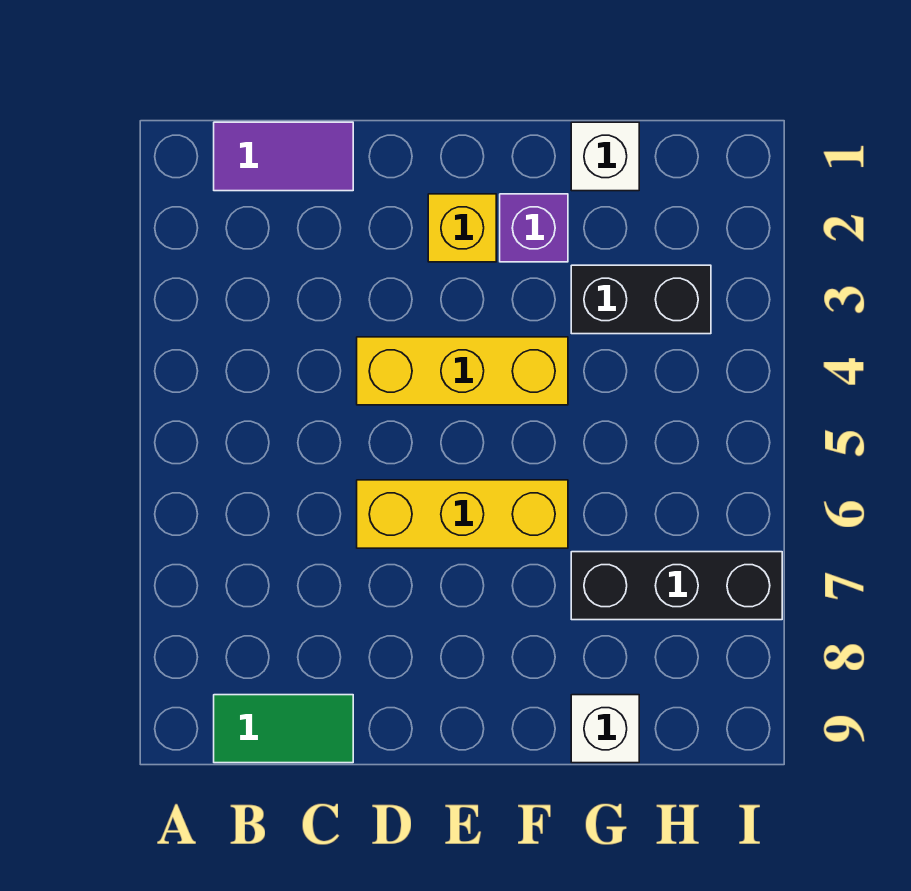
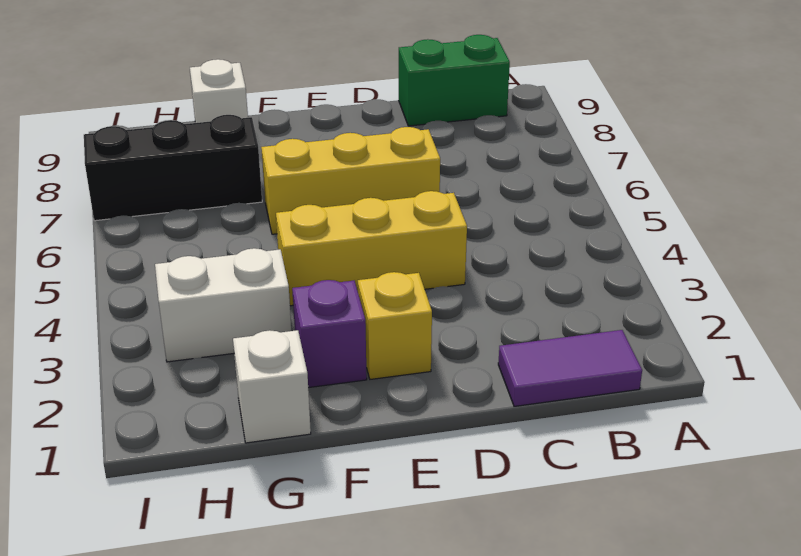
green 1x2 tile [214,695,353,763] -> green 1x2 brick [399,35,510,126]
black 1x2 brick [571,265,711,334] -> white 1x2 brick [155,248,291,362]

